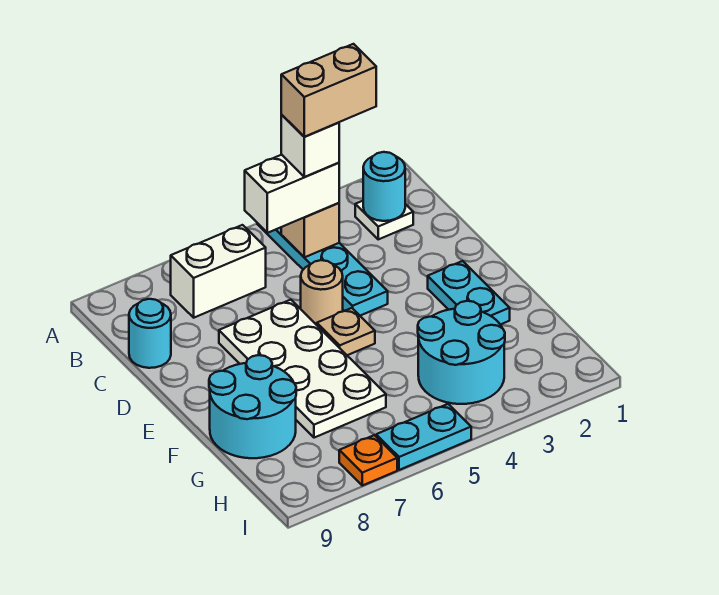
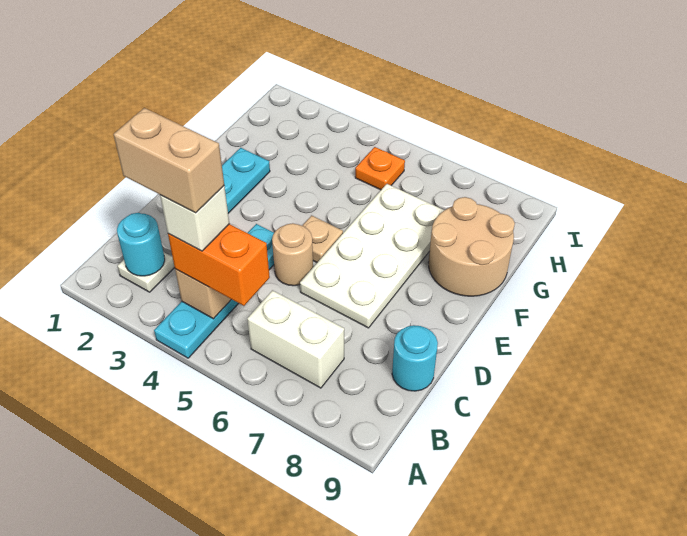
white 1x2 brick [245,155,339,233] -> orange 1x2 brick [168,224,270,306]
cyan 2x2 round brick [209,355,296,458] -> tan 2x2 round brick [428,197,515,296]
cyan 2x2 round brick [418,301,505,404] -> none
cyan 1x2 plate [376,404,471,470] -> none
orange 1x1 plate [339,435,397,486] -> orange 1x1 plate moved to [355,147,405,190]

